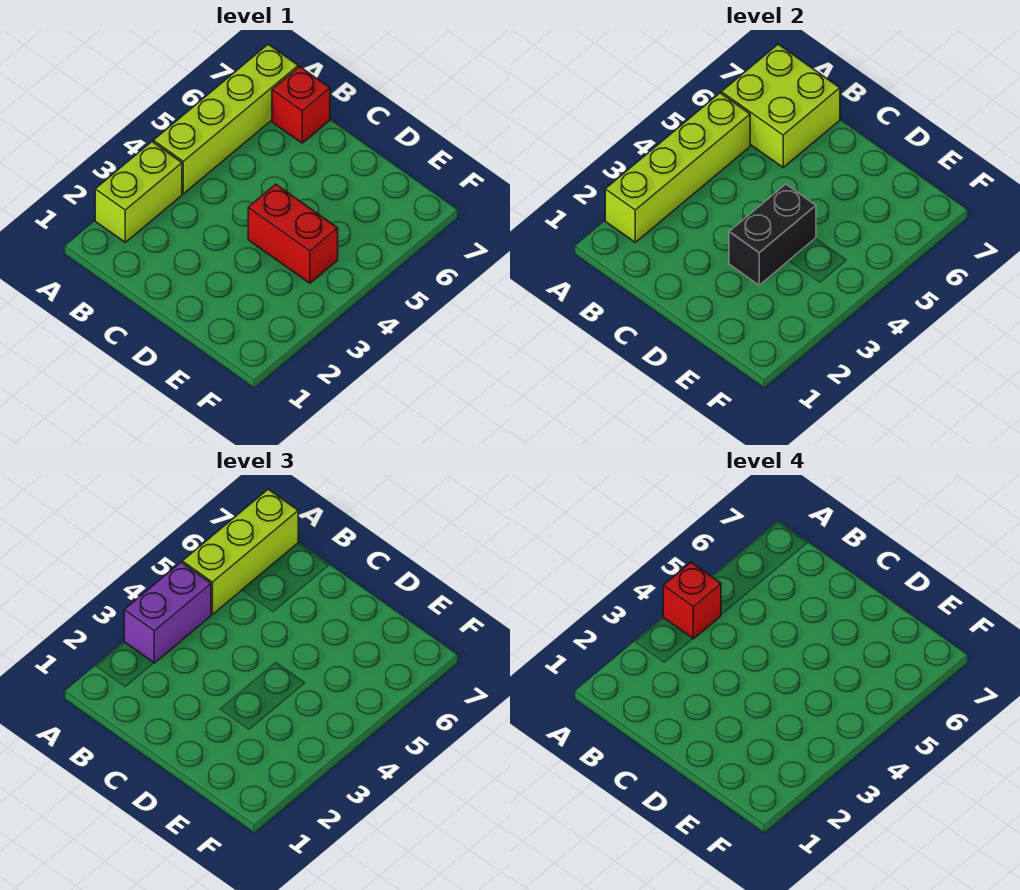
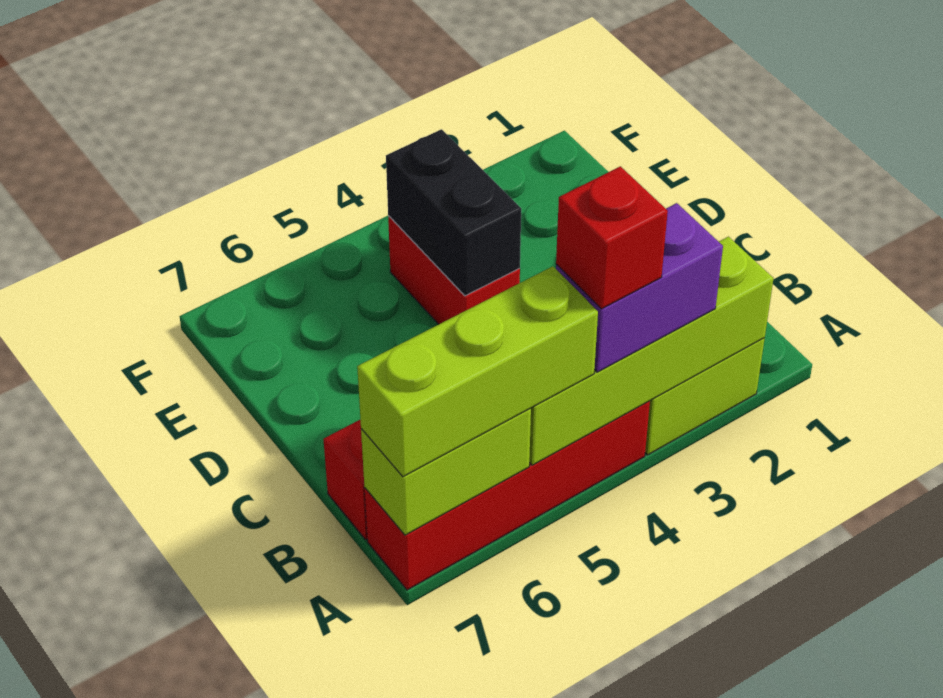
lime 1x4 brick [153,44,298,194] -> red 1x4 brick [365,401,650,590]
lime 2x2 brick [721,44,840,167] -> lime 1x2 brick [361,408,531,535]
black 1x2 brick [729,184,816,285] -> black 1x2 brick turned to [386,129,521,296]

